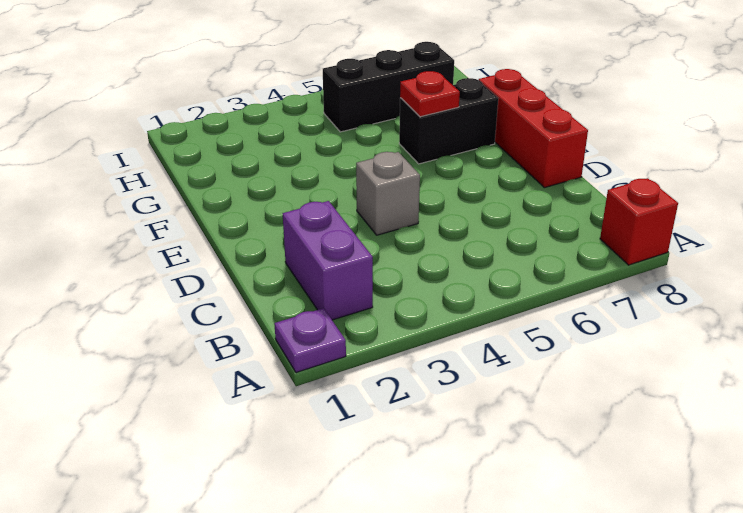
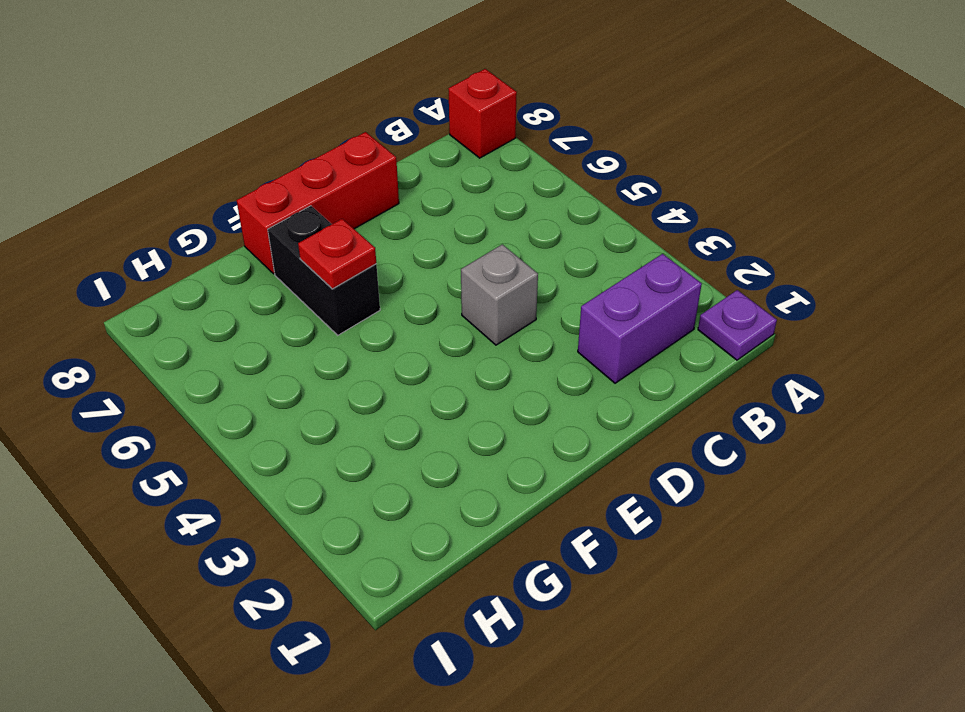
black 1x3 brick [323,42,454,132] -> none

